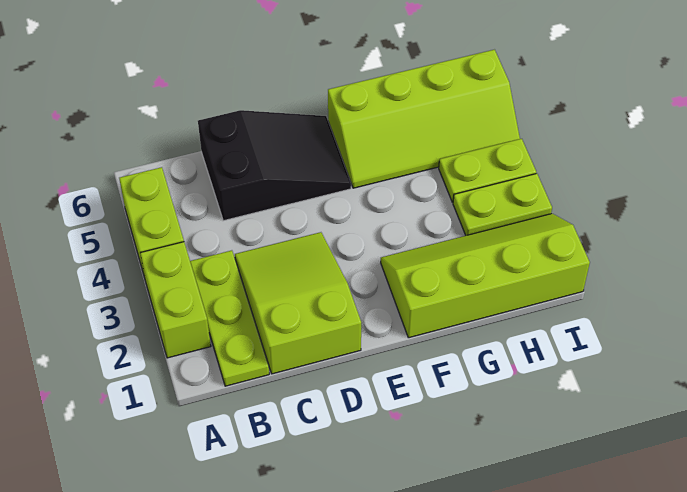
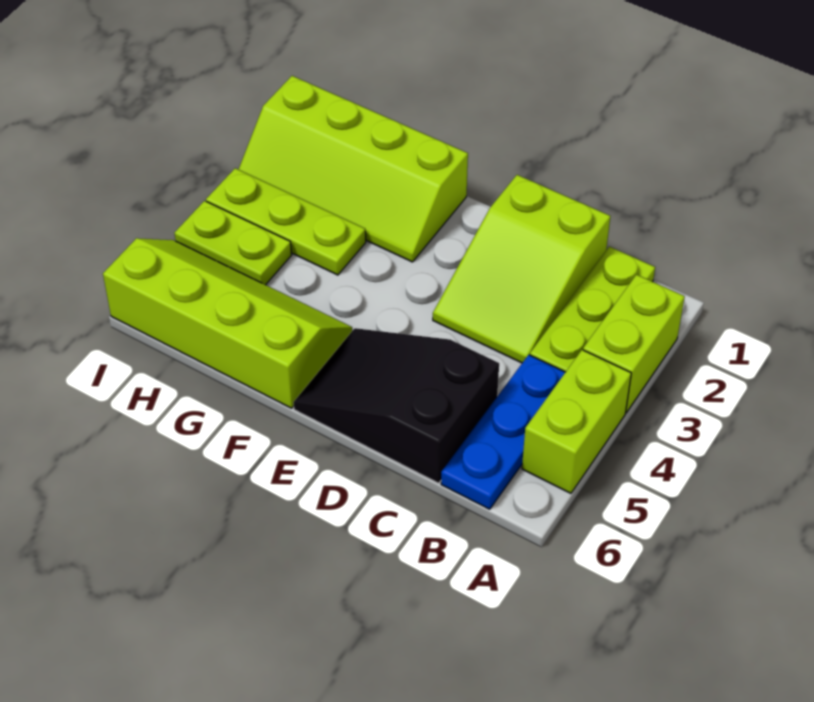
none -> blue 1x3 plate [441,355,565,509]
lime 1x2 plate [453,174,552,235] -> lime 1x3 plate [206,168,366,275]

